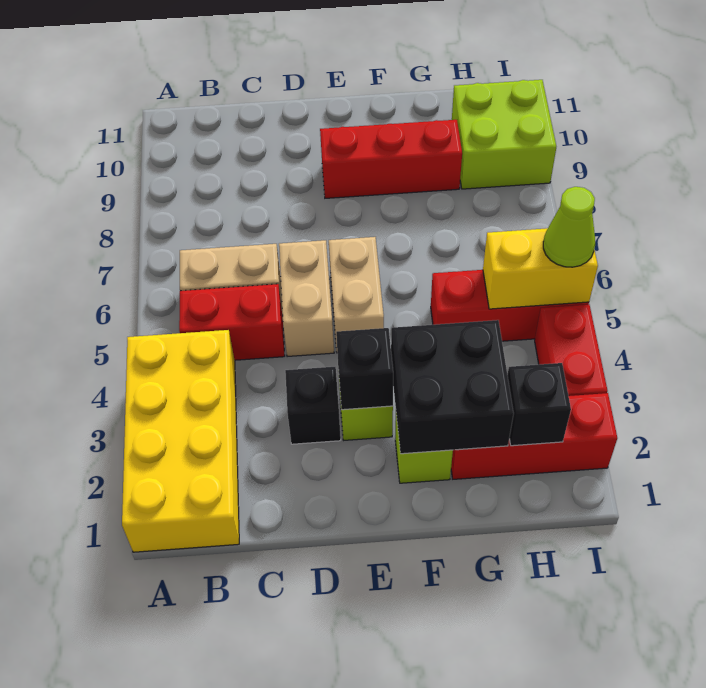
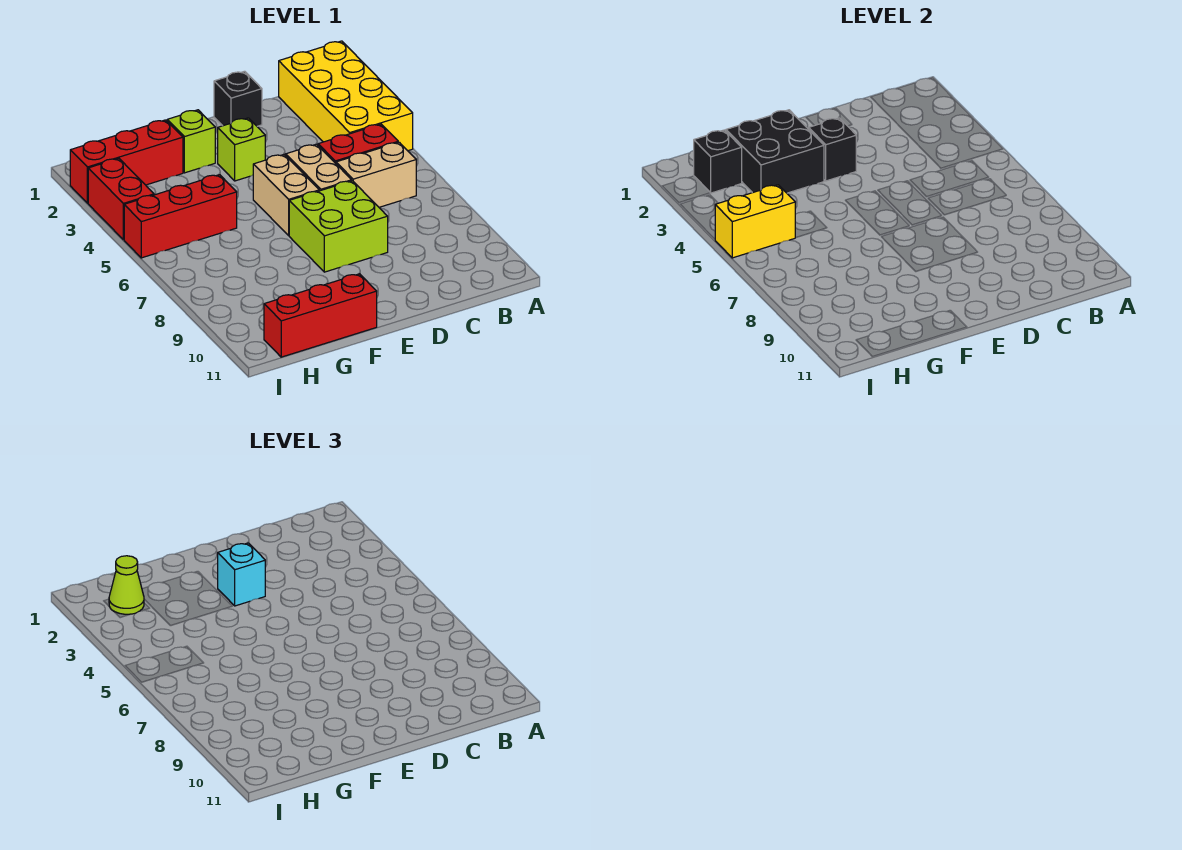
black 1x1 brick [285,367,341,444] -> black 1x1 brick moved to [214,71,262,126]
none -> cyan 1x1 brick [218,543,265,606]
red 1x3 brick [320,120,462,198] -> red 1x3 brick moved to [264,274,377,357]
lime 2x2 brick [452,80,556,189] -> lime 2x2 brick moved to [289,181,388,272]
lime 1x1 cone [543,187,595,267] -> lime 1x1 cone moved to [109,556,144,614]

